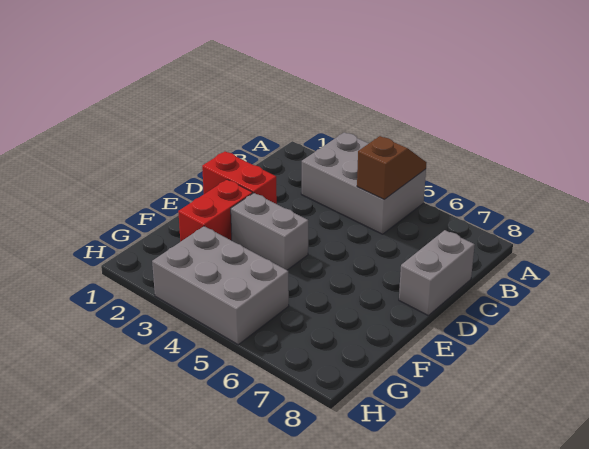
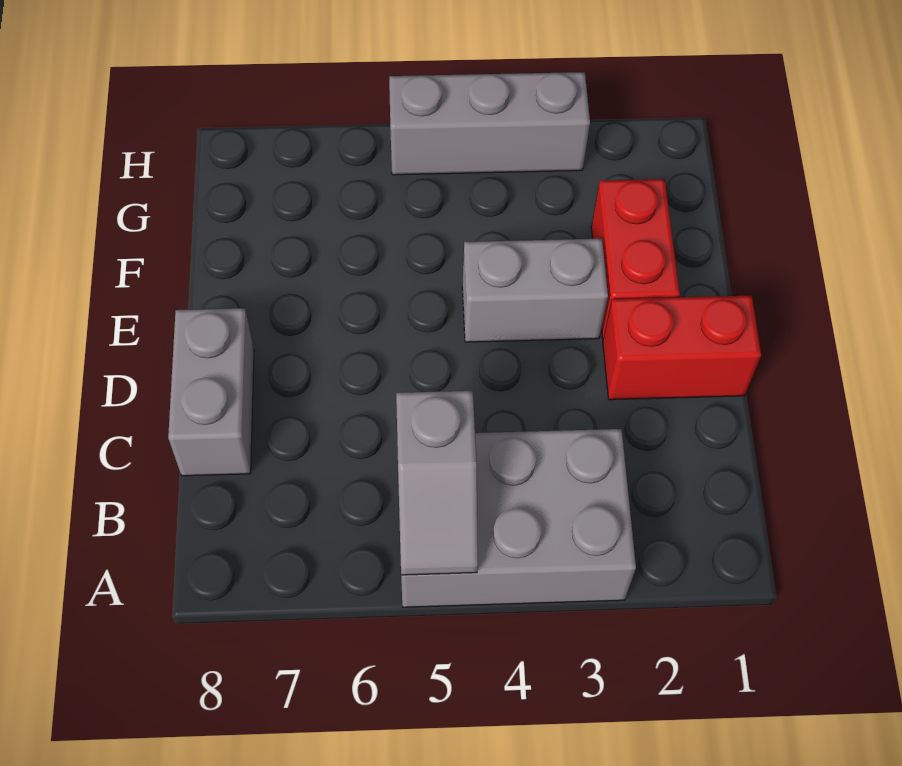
brown 1x2 slope [357,136,427,199] -> grey 1x2 slope [396,391,478,575]
grey 2x3 brick [152,226,289,345] -> grey 1x3 brick [389,72,590,175]

